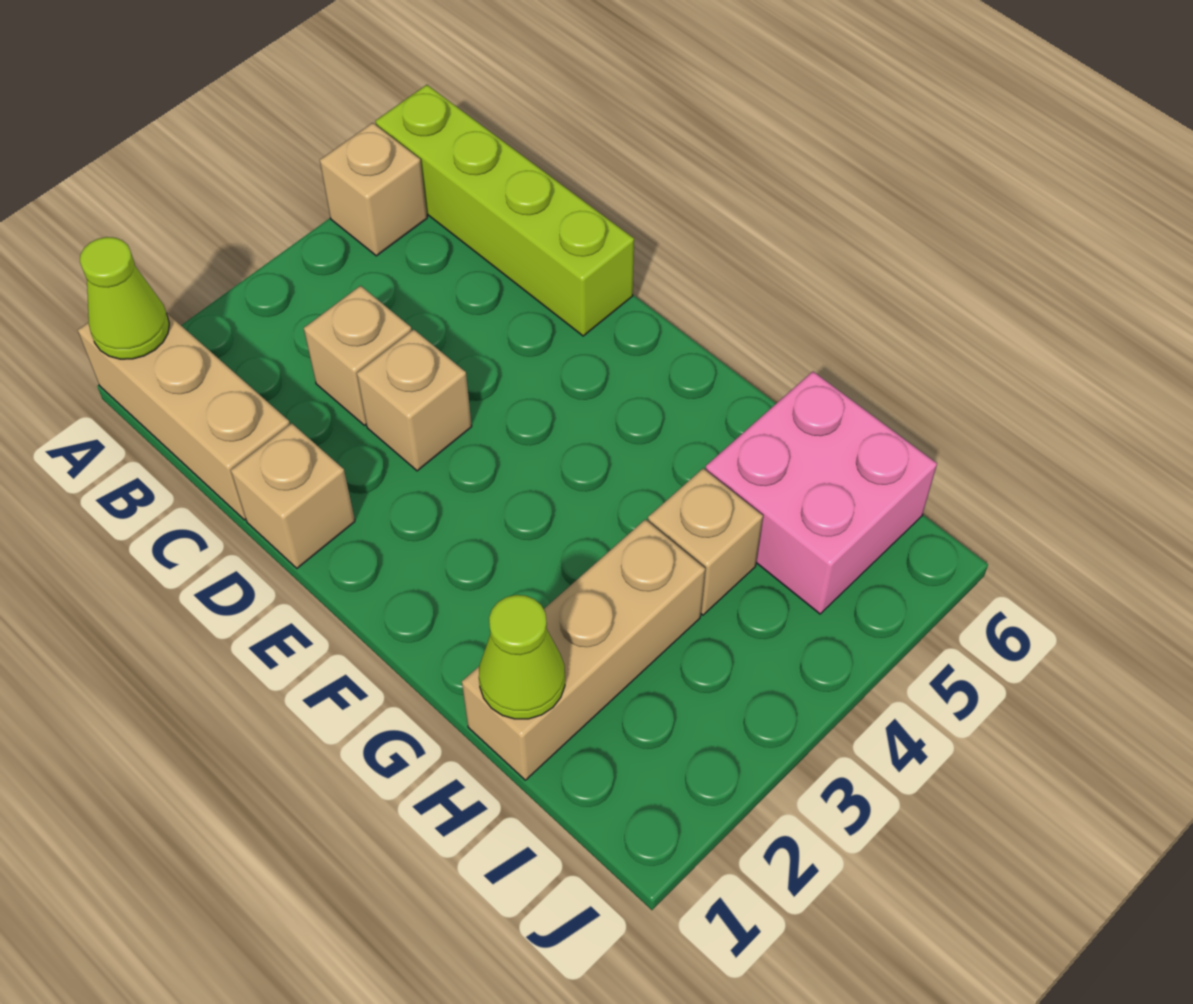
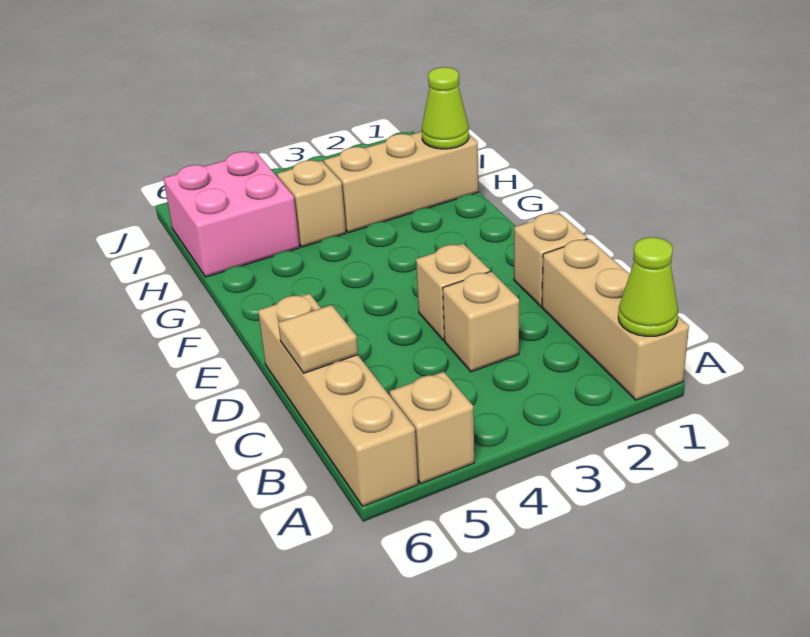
lime 1x4 brick [375,85,634,336] -> tan 1x4 brick [258,294,418,506]
none -> tan 1x1 tile [278,305,358,373]

